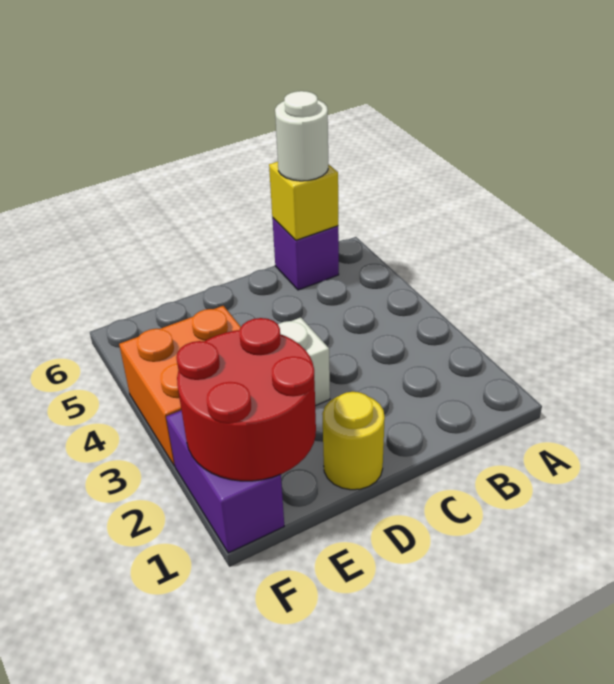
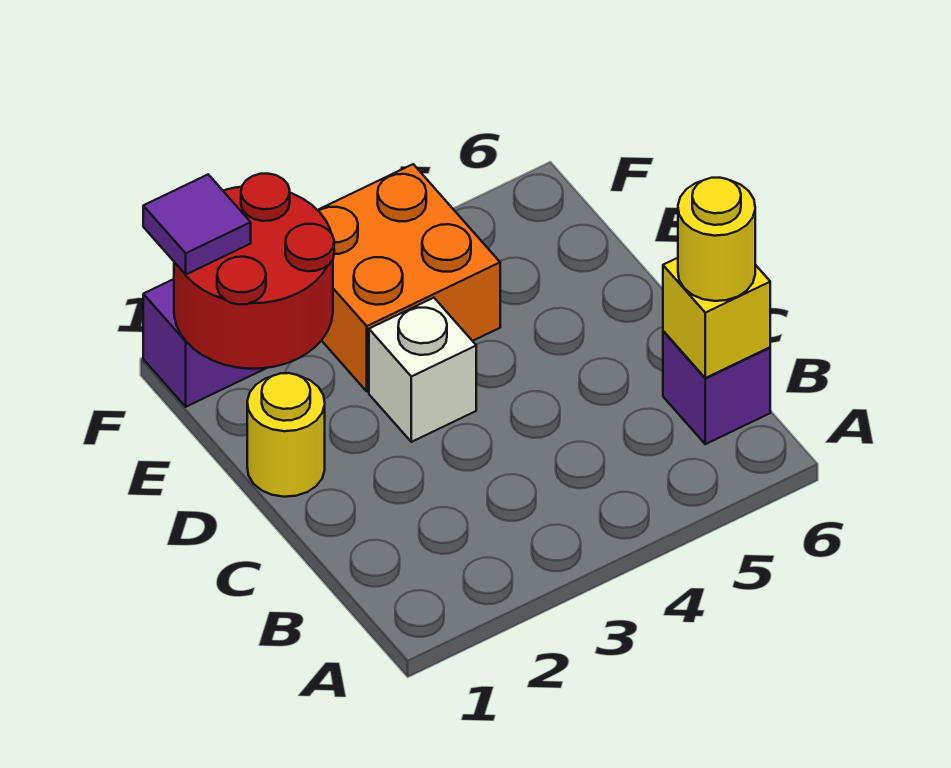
white 1x1 round brick [275,91,328,181] -> yellow 1x1 round brick [678,178,755,301]
none -> purple 1x1 tile [143,175,251,275]

